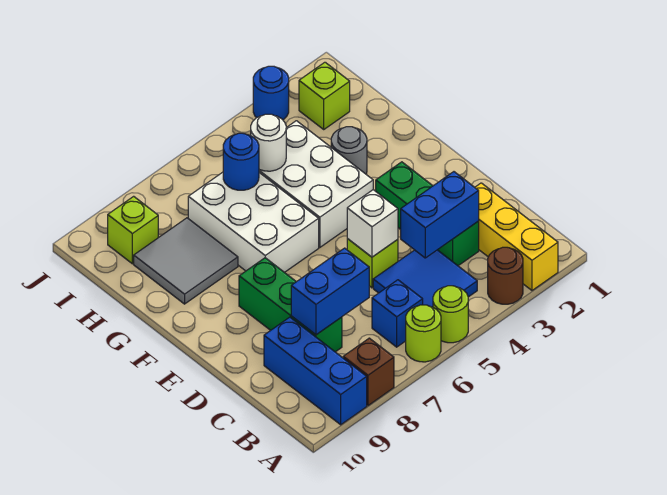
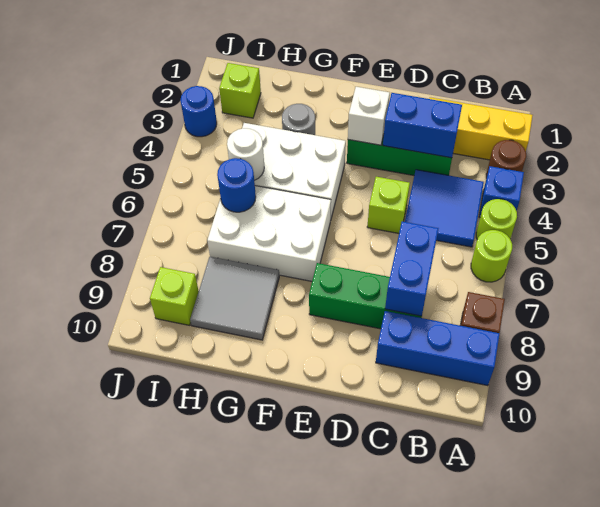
blue 1x1 brick [372,280,423,347] -> blue 1x1 brick moved to [479,166,524,217]
blue 1x2 brick [401,172,479,258] -> blue 1x2 brick turned to [383,93,462,158]
white 1x1 brick [347,190,398,257] -> white 1x1 brick moved to [348,87,390,145]

